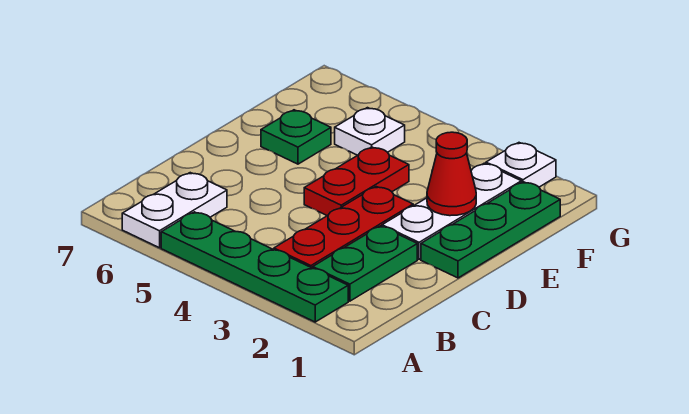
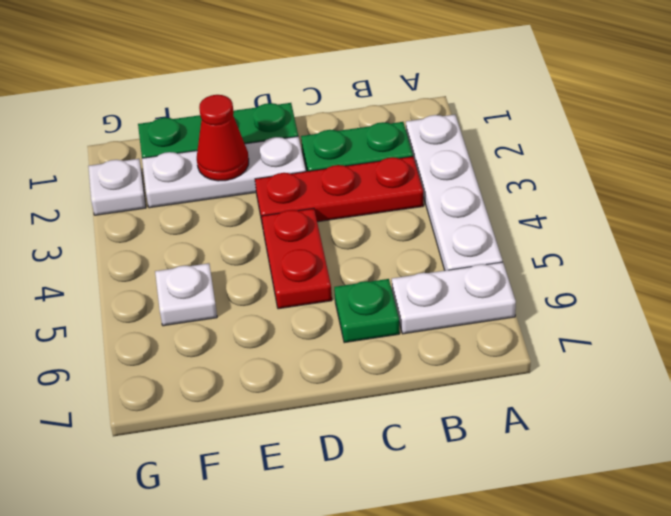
green 1x4 plate [161,212,348,322] -> white 1x4 plate [406,115,502,270]
red 1x2 plate [304,147,409,216] -> red 1x2 plate turned to [262,208,332,309]
green 1x1 plate [261,110,331,164] -> green 1x1 plate moved to [334,279,400,343]

